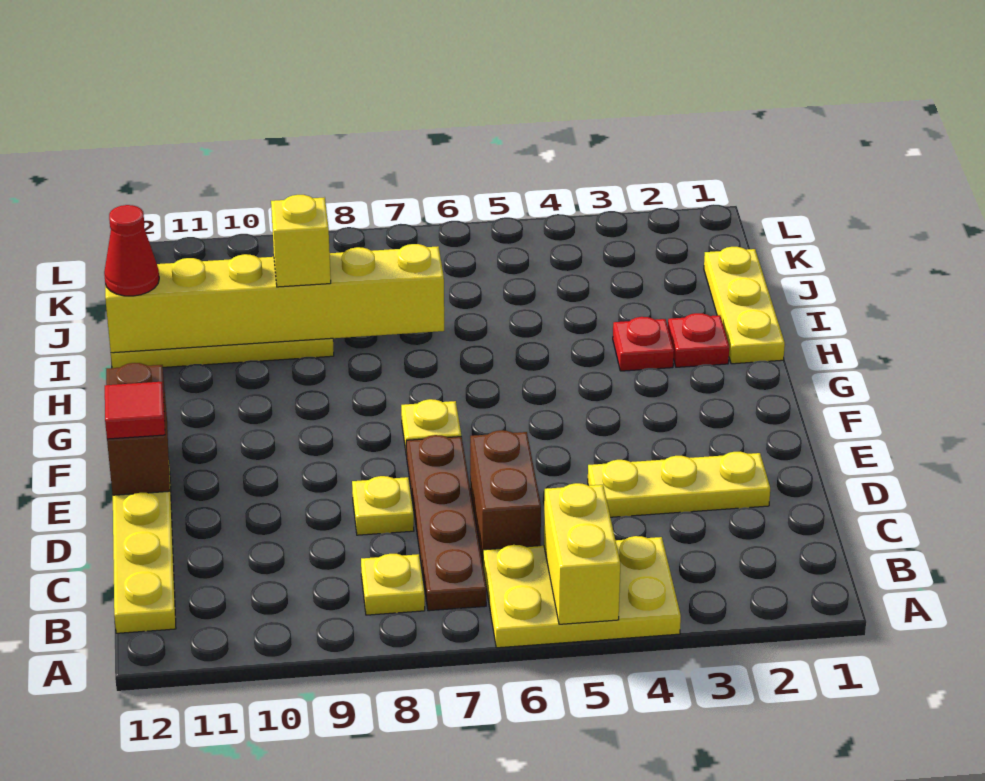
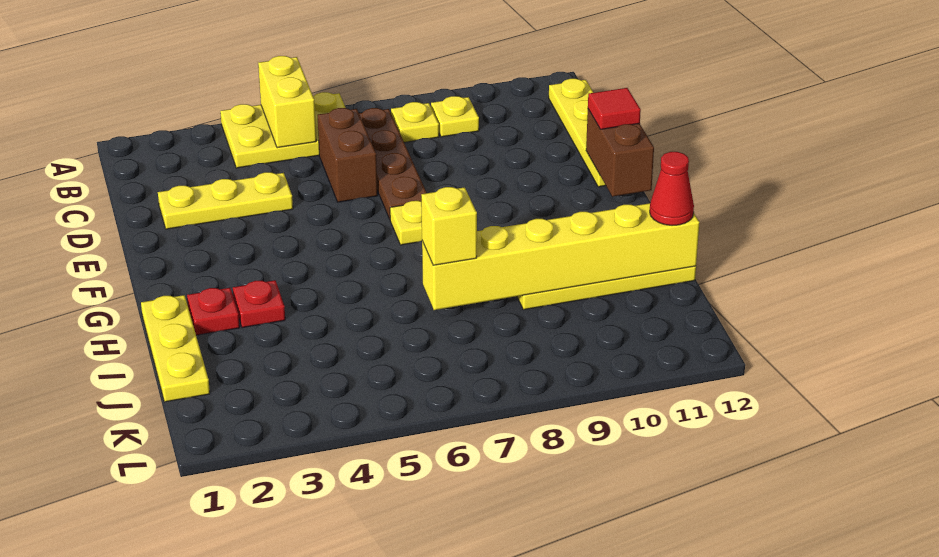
yellow 1x1 plate [352,476,414,535] -> yellow 1x1 plate moved to [431,96,479,137]
yellow 1x1 brick [271,195,331,287] -> yellow 1x1 brick moved to [421,187,477,265]

